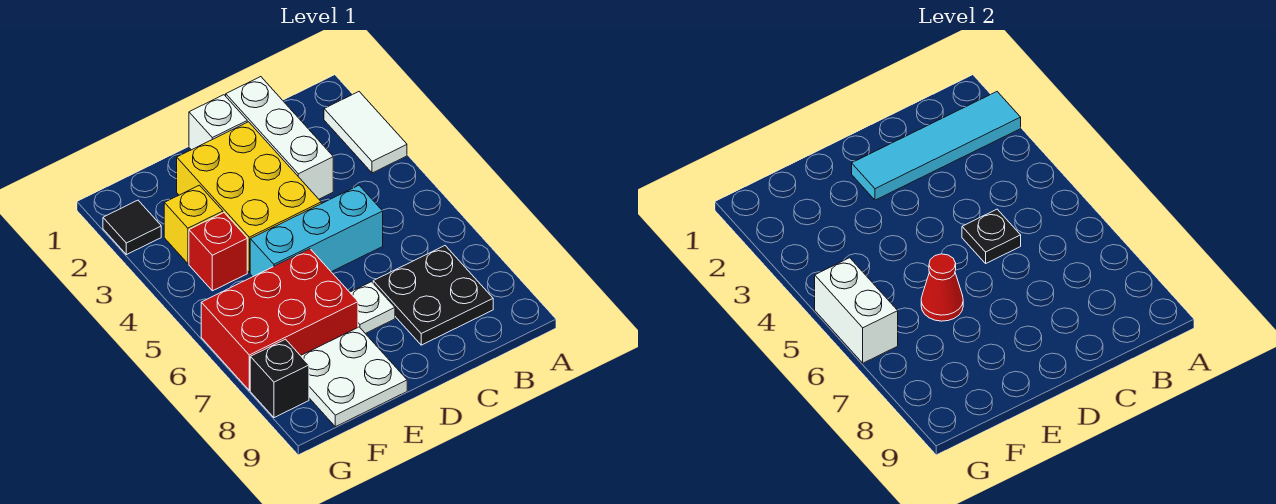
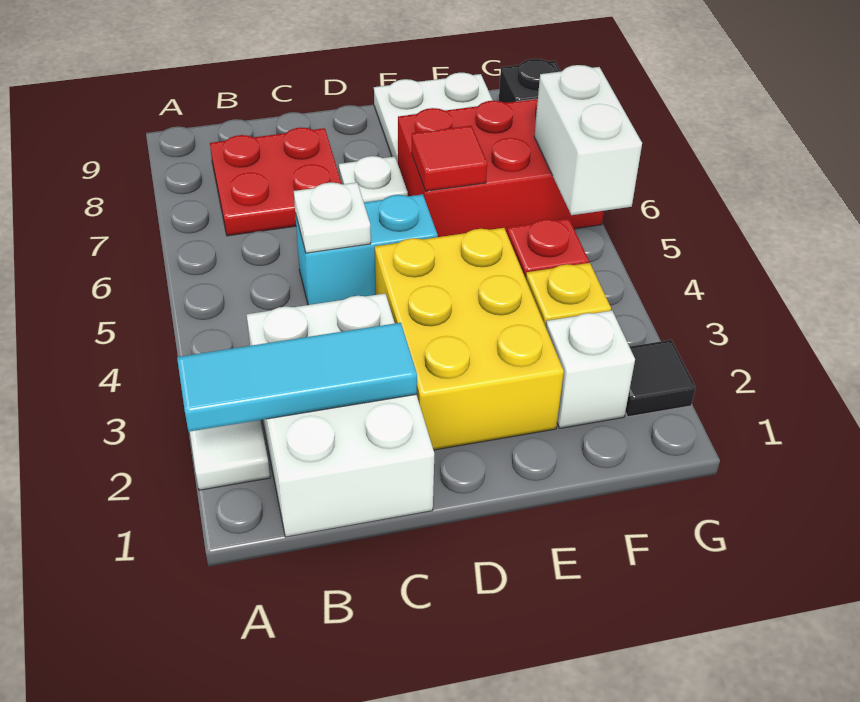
cyan 1x4 tile [852,92,1021,200] -> cyan 1x3 tile [177,323,417,432]
black 2x2 plate [373,246,493,345] -> red 2x2 plate [210,127,341,236]
white 1x3 brick [226,77,333,199] -> white 2x3 brick [247,294,434,537]
cyan 1x3 brick [250,185,383,276] -> cyan 1x2 brick [295,194,438,305]
black 1x1 plate [962,209,1021,263] -> white 1x1 plate [294,182,371,253]
white 1x1 brick [189,95,247,150] -> white 1x1 brick moved to [546,311,635,428]
red 1x1 cone [921,254,963,321] -> red 1x1 tile [412,126,487,191]

